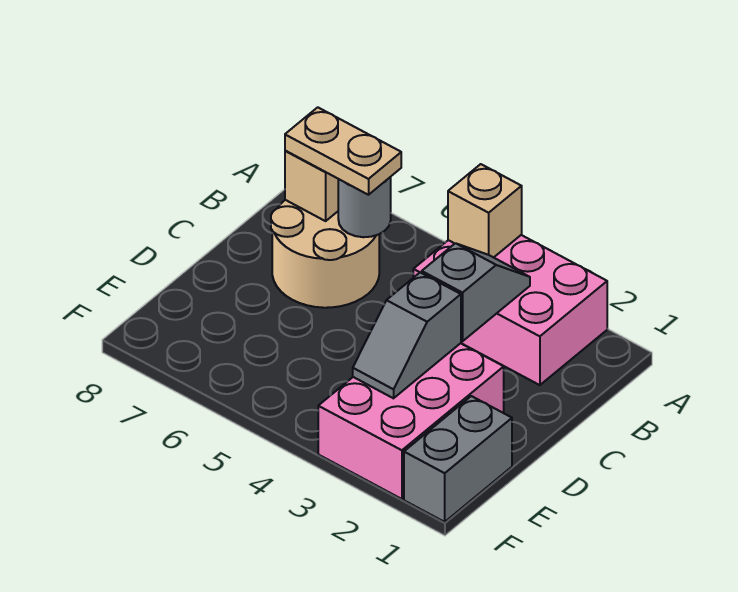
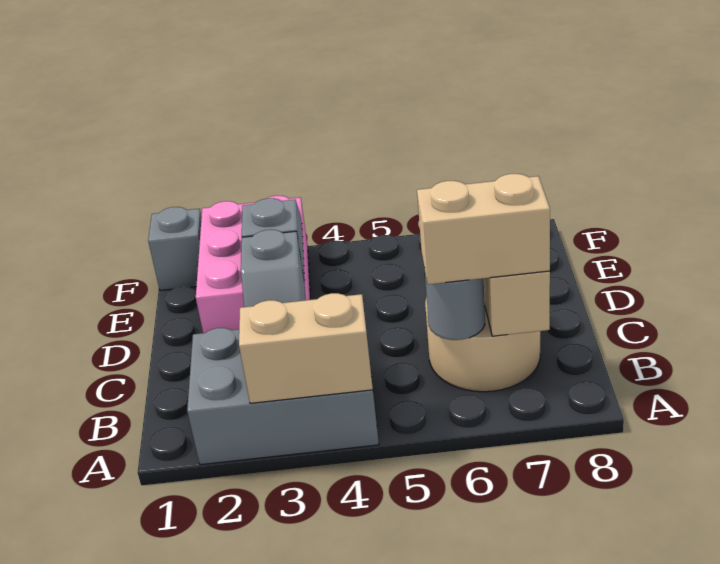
pink 2x3 brick [413,235,607,385] -> grey 2x3 brick [187,328,379,465]
tan 1x1 brick [448,164,522,257] -> tan 1x2 brick [239,293,373,403]
tan 1x2 plate [285,107,401,195] -> tan 1x2 brick [417,174,550,284]
grey 1x2 brick [404,396,512,522] -> grey 1x1 brick [148,207,202,290]

